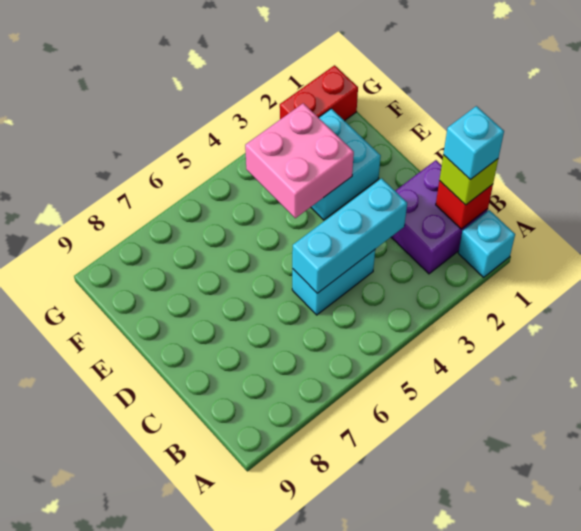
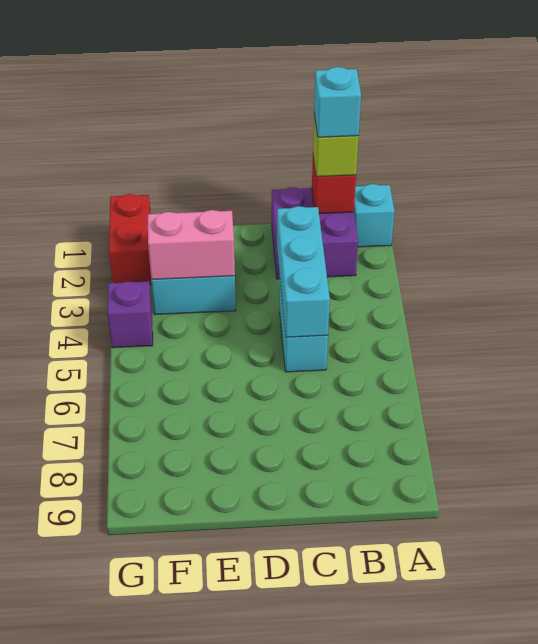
pink 2x2 brick [245,103,354,218] -> pink 1x2 brick [148,210,235,279]
none -> purple 1x1 brick [107,281,153,348]

